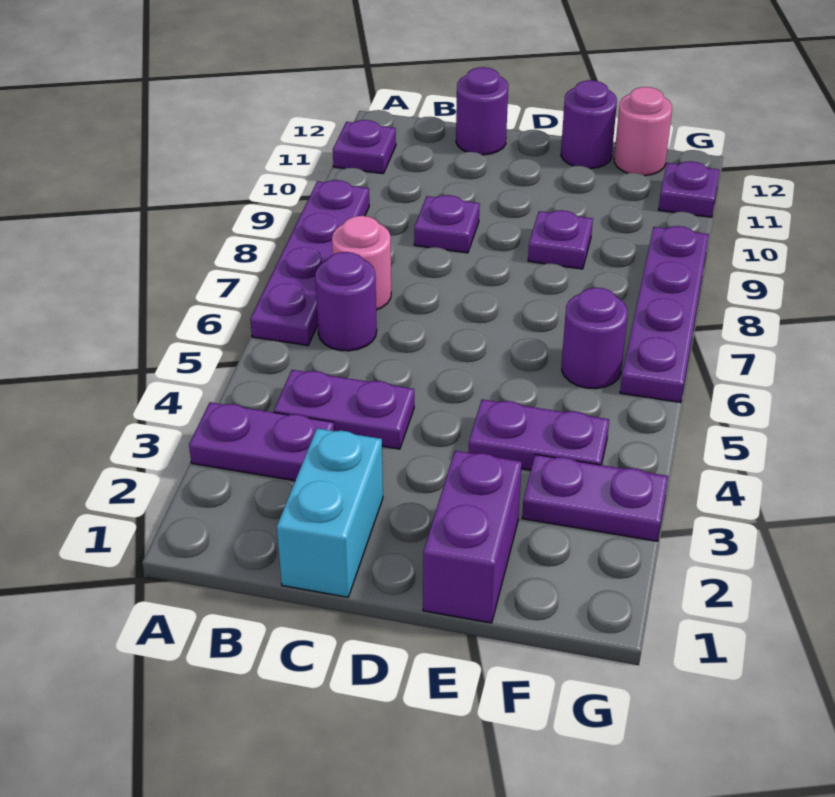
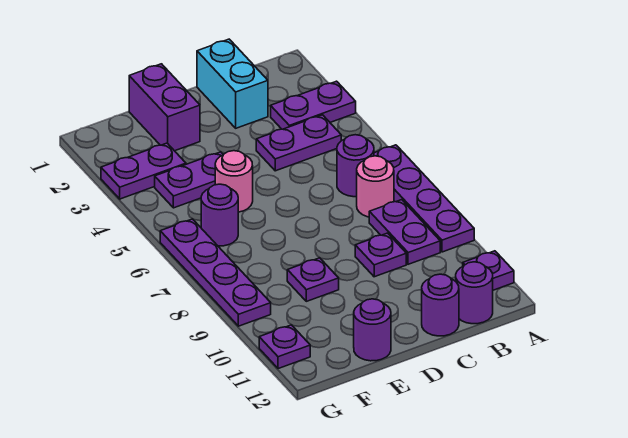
none -> purple 1x2 plate [369,200,440,264]
none -> purple 1x1 round brick [456,262,493,324]
pink 1x1 round brick [614,87,672,176] -> pink 1x1 round brick moved to [215,151,253,212]

